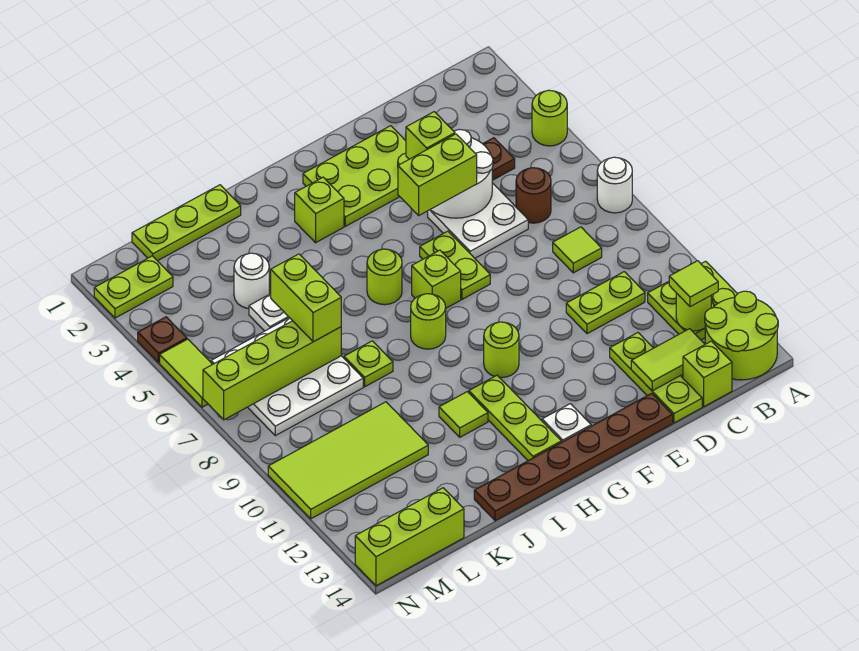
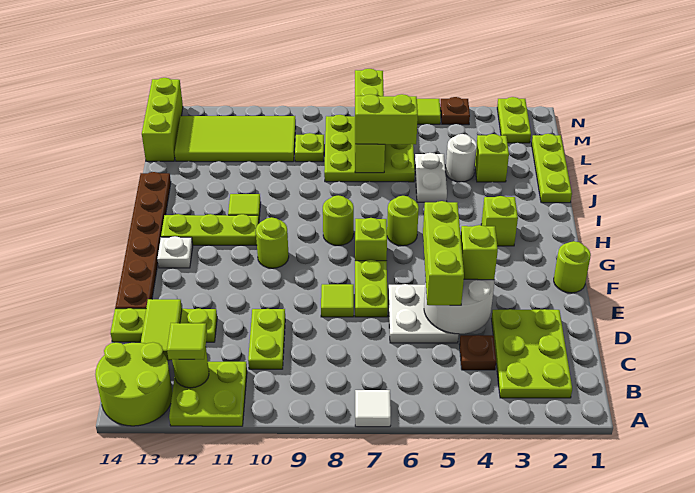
lime 1x1 round brick [532,90,567,146] -> lime 1x1 round brick moved to [554,241,591,293]
white 1x1 round brick [597,157,632,213] -> white 1x1 tile [355,390,391,427]
brown 1x1 round brick [516,168,551,223] -> none
lime 1x1 tile [553,227,602,273] -> lime 1x1 tile moved to [321,284,354,317]
lime 1x1 brick [683,341,732,406] -> lime 1x1 brick moved to [475,134,509,182]
lime 2x3 plate [303,126,409,226] -> lime 2x3 plate moved to [491,309,572,398]
lime 1x2 brick [398,134,477,215] -> lime 1x3 brick [423,201,464,305]
lime 1x2 plate [420,231,490,299] -> lime 1x2 plate turned to [355,260,388,317]
lime 1x1 plate [344,341,393,387] -> lime 1x1 plate moved to [295,133,324,162]
white 3x3 plate [211,318,363,436] -> lime 3x3 plate [324,115,415,182]
lime 2x4 tile [268,402,428,519] -> lime 2x4 tile turned to [175,116,296,162]

